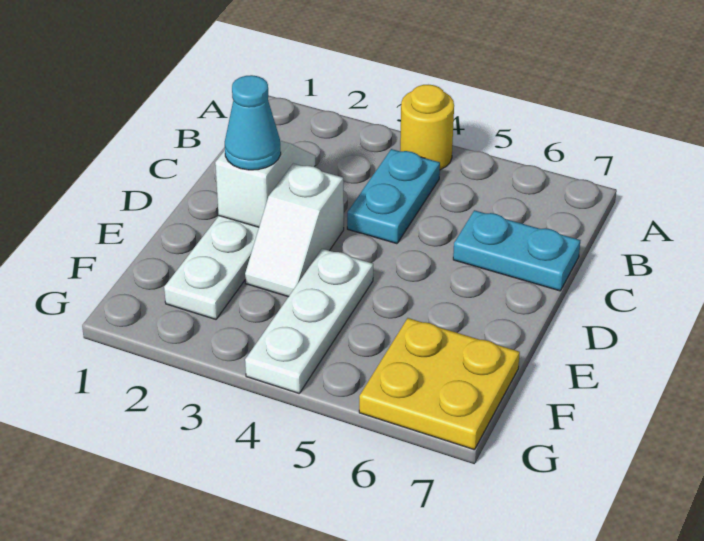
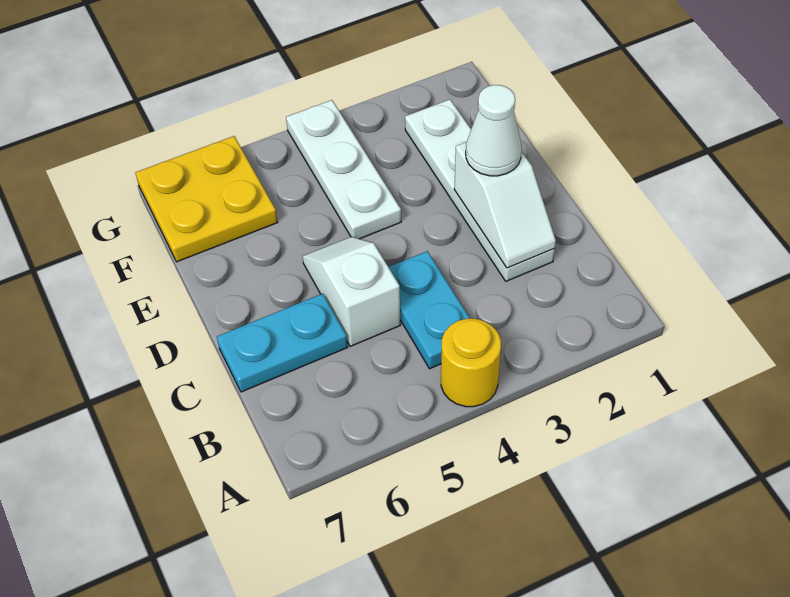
cyan 1x1 cone [225,75,281,170] -> white 1x1 cone [466,85,522,176]
white 1x2 slope [245,163,344,297] -> white 1x2 slope moved to [303,237,400,346]

